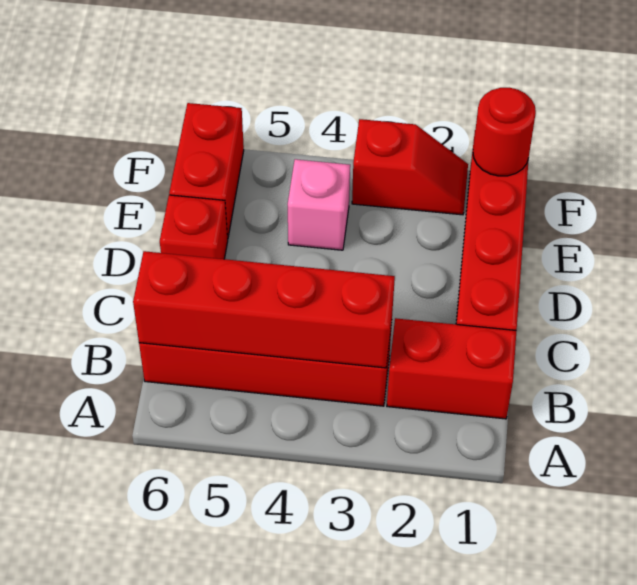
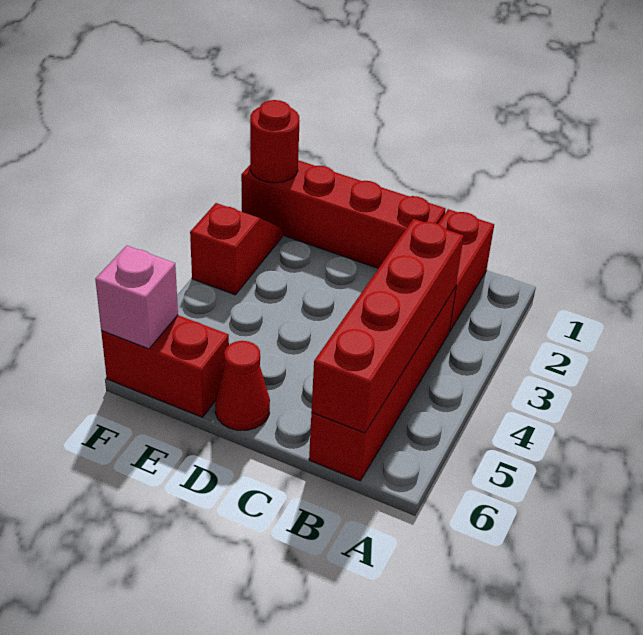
red 1x1 brick [160,195,228,259] -> red 1x1 cone [215,341,270,430]
pink 1x1 brick [288,159,350,250] -> pink 1x1 brick moved to [95,246,178,349]

